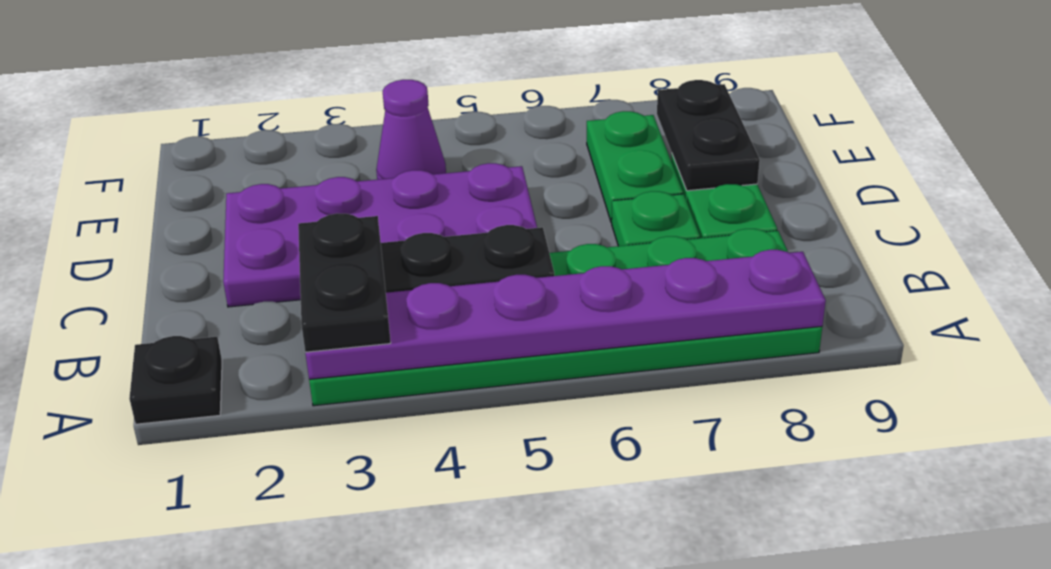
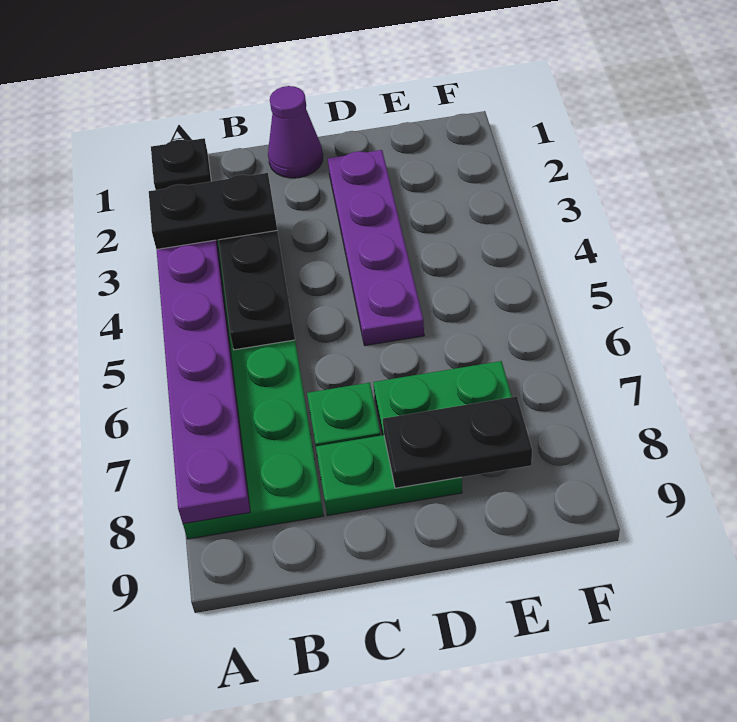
purple 2x4 plate [223,163,537,307] -> purple 1x4 plate [328,150,424,346]
purple 1x1 cone [376,80,446,180] -> purple 1x1 cone moved to [268,86,323,178]

